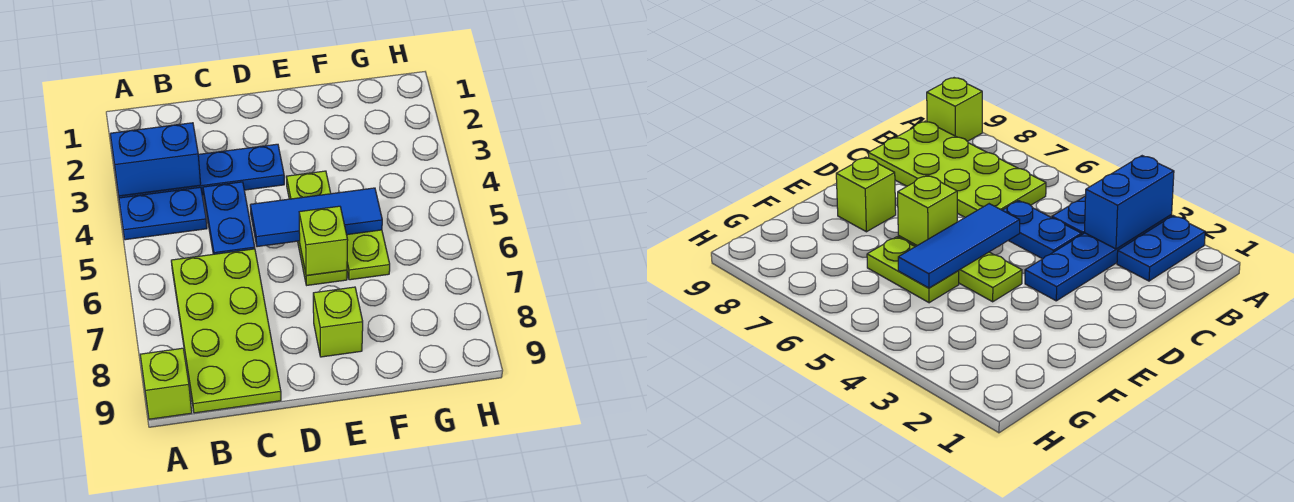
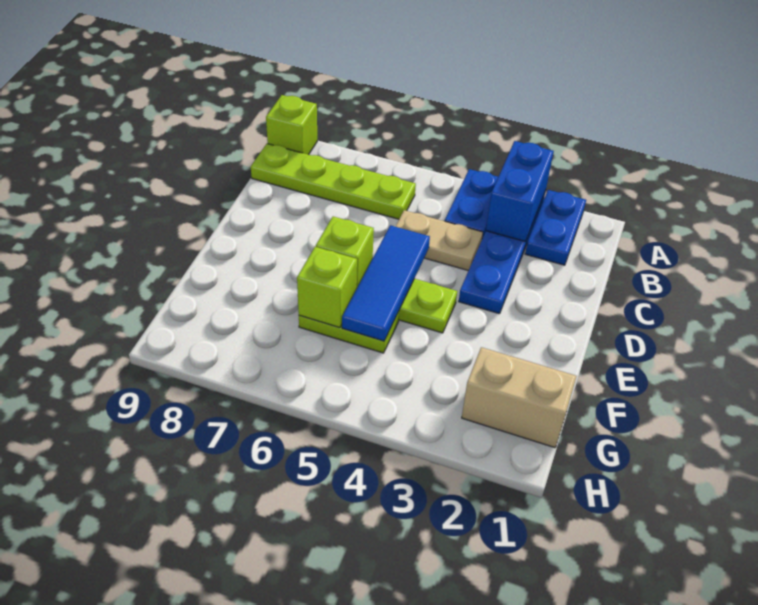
lime 2x4 plate [171,249,281,413] -> lime 1x4 plate [251,143,416,219]
blue 1x2 plate [203,182,255,254] -> tan 1x2 plate [395,210,483,271]
lime 1x1 brick [313,287,363,357] -> lime 1x1 brick moved to [297,247,357,328]
none -> tan 1x2 brick [462,347,576,448]

